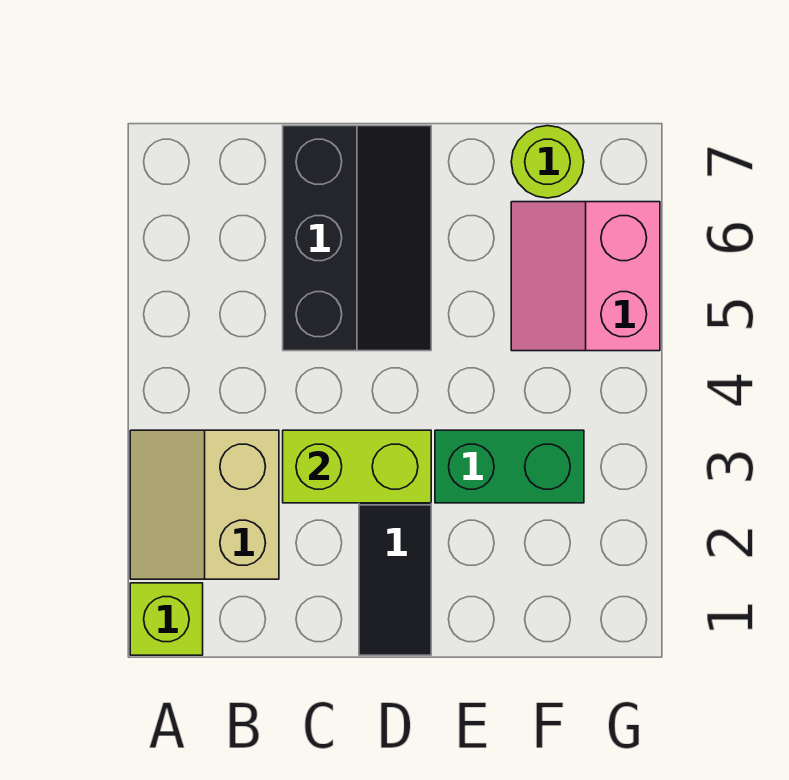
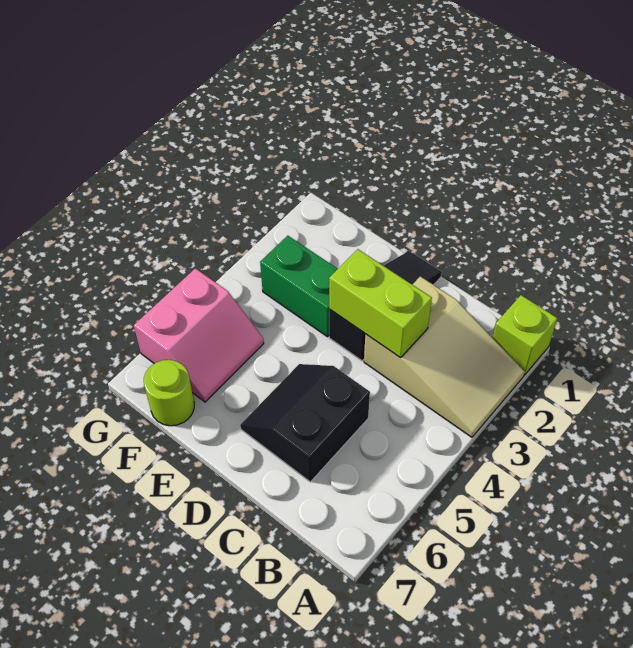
tan 2x2 slope [130,430,279,579] -> tan 2x3 slope [364,276,525,437]
black 2x3 slope [283,126,431,351] -> black 2x2 slope [240,364,370,482]

